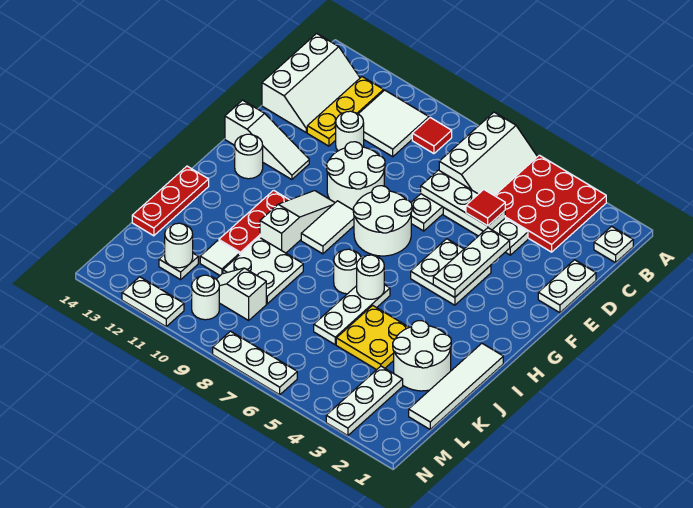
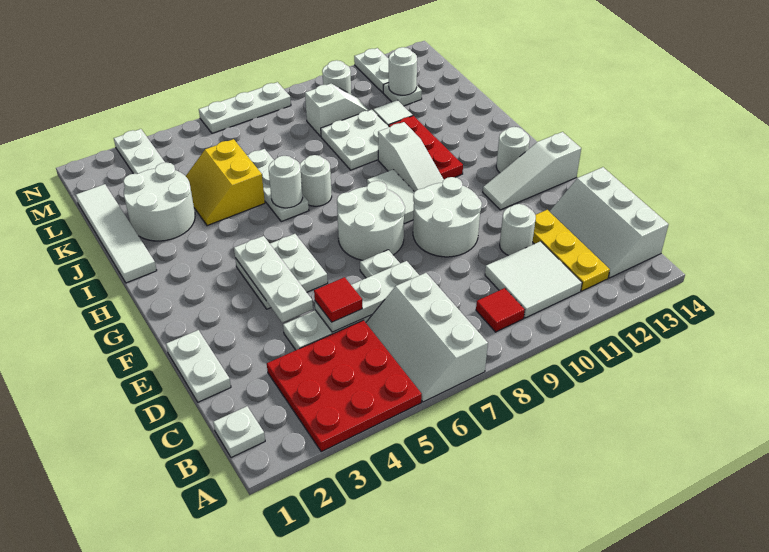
red 1x3 plate [132,166,209,236] -> none
yellow 2x2 plate [336,305,409,370] -> yellow 2x2 slope [186,139,265,226]
white 1x2 plate [122,277,184,326] -> white 1x2 plate turned to [354,48,389,93]

